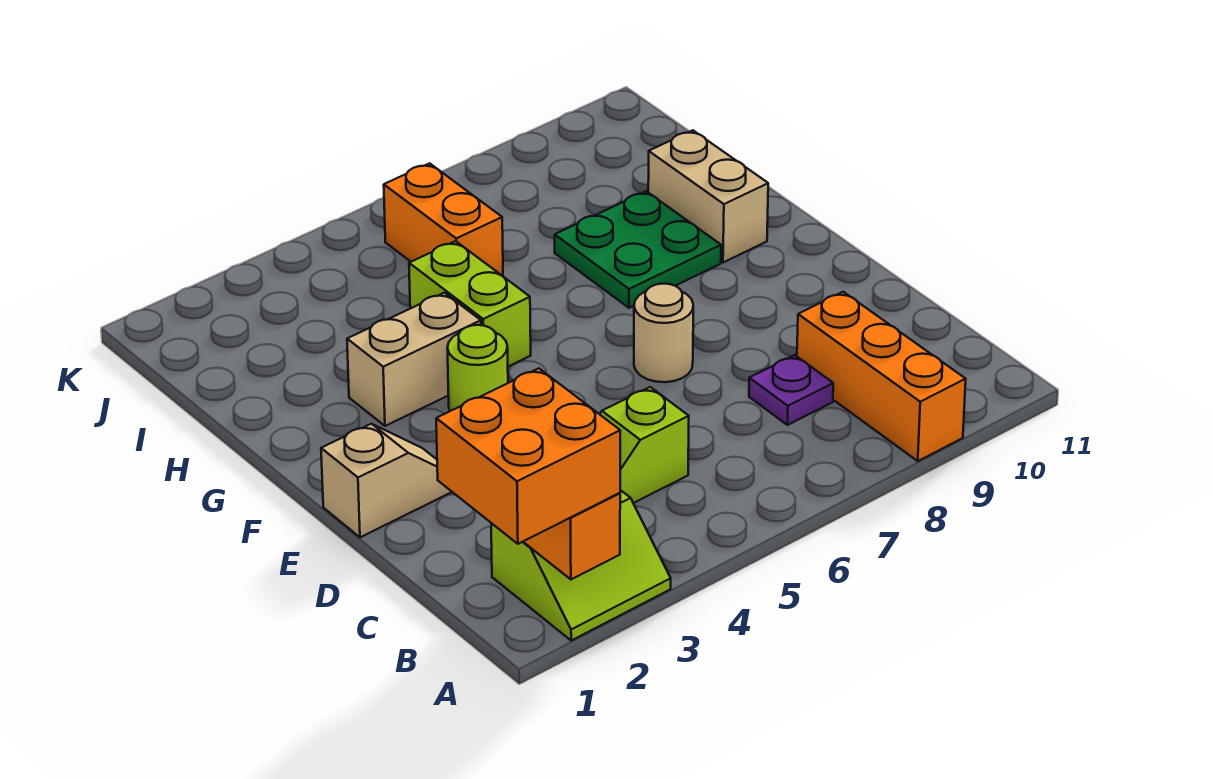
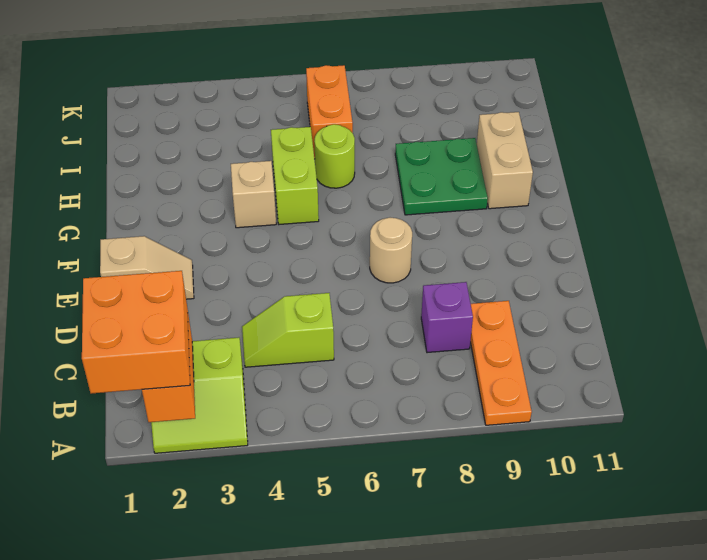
orange 1x3 brick [797,292,966,461] -> orange 1x3 plate [470,301,532,425]
purple 1x1 plate [749,355,833,425] -> purple 1x1 brick [421,282,473,353]
lime 1x1 round brick [447,325,508,411] -> lime 1x1 round brick moved to [314,124,355,188]
tan 1x2 brick [347,293,481,426] -> tan 1x1 brick [231,161,276,228]

